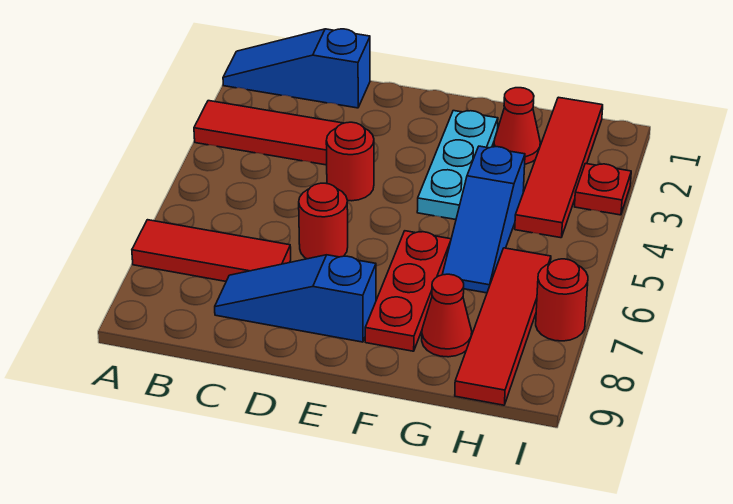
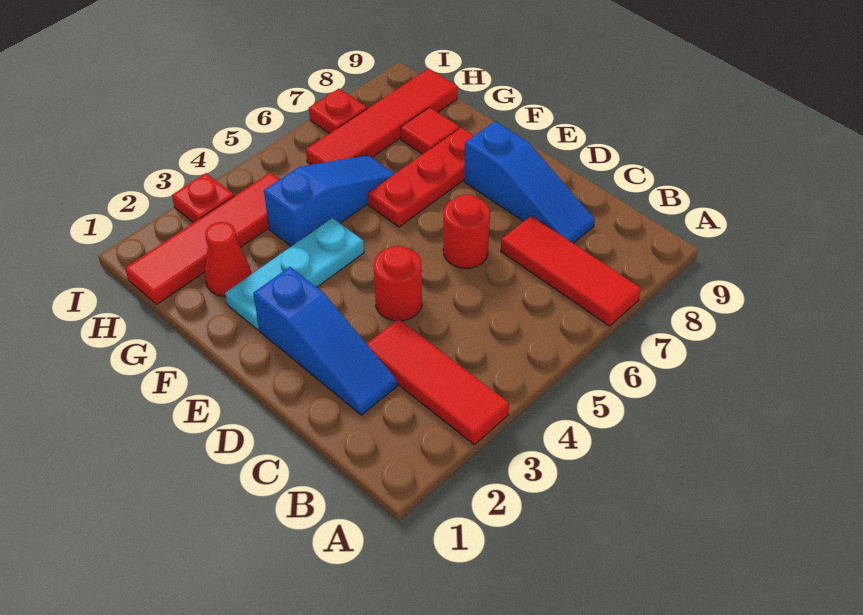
blue 1x3 slope [223,29,370,108] -> blue 1x3 slope moved to [253,267,397,415]
red 1x1 cone [422,274,472,357] -> red 1x1 tile [400,107,459,154]
red 1x1 round brick [536,259,588,341] -> red 1x1 plate [309,89,367,134]

